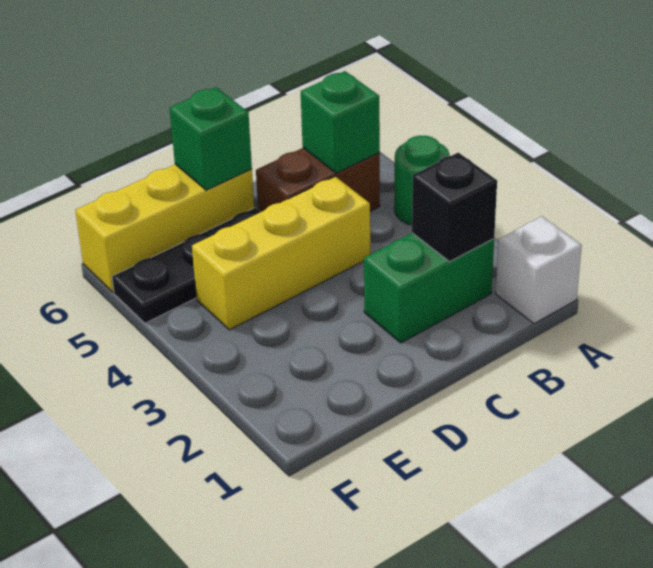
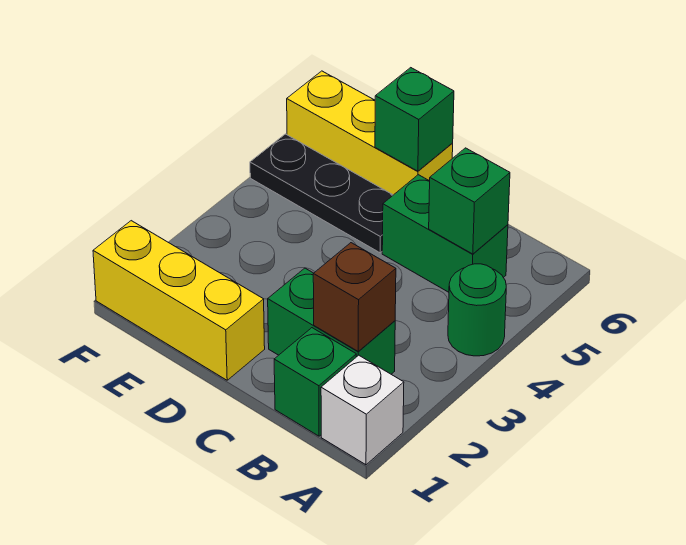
none -> green 1x1 brick [274,328,356,436]
black 1x1 brick [412,153,497,262] -> brown 1x1 brick [313,243,396,352]
brown 1x2 brick [256,148,380,212] -> green 1x2 brick [382,175,508,292]
yellow 1x3 brick [192,176,370,330] -> yellow 1x3 brick moved to [93,221,265,380]

